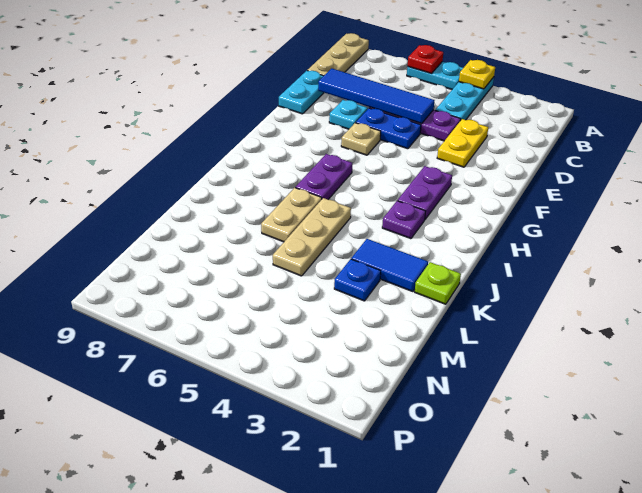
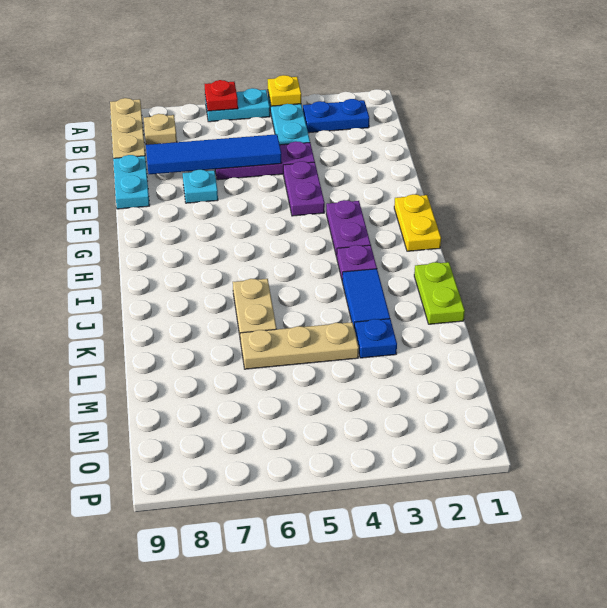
yellow 1x2 plate [437,119,488,167] -> yellow 1x2 plate moved to [394,194,441,251]
blue 1x2 plate [356,108,421,149] -> blue 1x2 plate moved to [303,99,369,133]
tan 1x1 plate [341,123,381,155] -> tan 1x1 plate moved to [144,114,177,145]
purple 1x2 plate [295,154,352,199] -> purple 1x2 plate moved to [283,161,325,216]
tan 1x3 plate [273,198,351,276] -> tan 1x3 plate turned to [240,322,359,369]
lime 1x1 plate [415,262,461,304] -> lime 1x2 plate [414,262,465,324]
blue 1x2 tile [351,239,428,292] -> blue 1x2 tile turned to [342,269,390,325]

